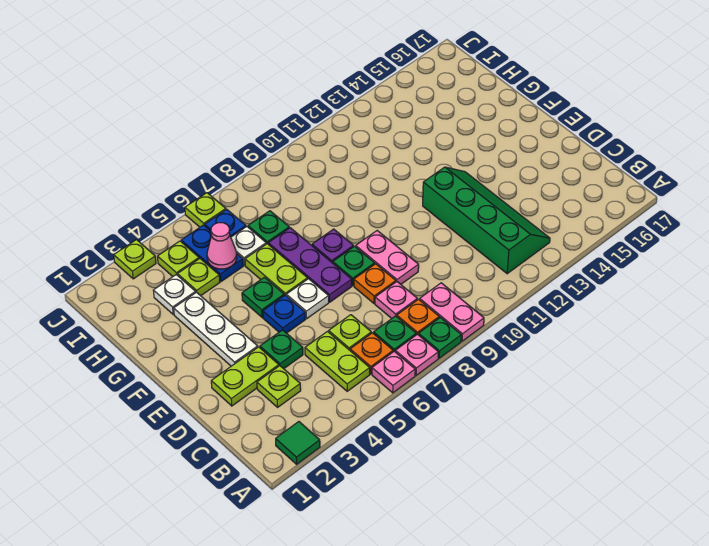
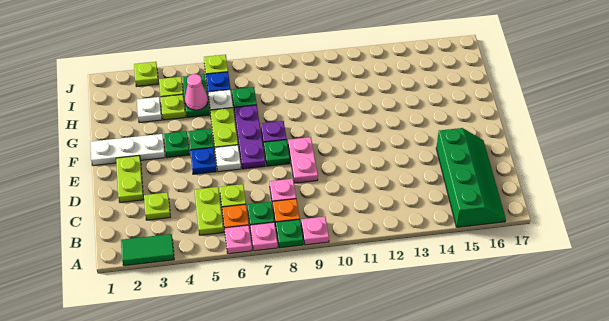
green 1x1 tile [276,422,320,464] -> green 1x2 tile [121,234,174,266]
pink 1x2 plate [420,283,484,341] -> pink 1x1 plate [301,217,329,245]
green 2x4 slope [423,167,550,274] -> green 2x4 slope moved to [436,128,506,227]
lime 1x2 plate [211,347,279,406] -> lime 1x2 plate turned to [116,156,144,203]
green 1x1 plate [260,330,303,369] -> green 1x1 plate moved to [164,131,190,158]
orange 1x1 plate [354,264,396,304] -> none
white 1x3 plate [174,292,258,366] -> white 1x3 plate turned to [90,134,165,166]
blue 1x2 plate [181,225,243,282] -> green 1x2 plate [183,74,209,117]

